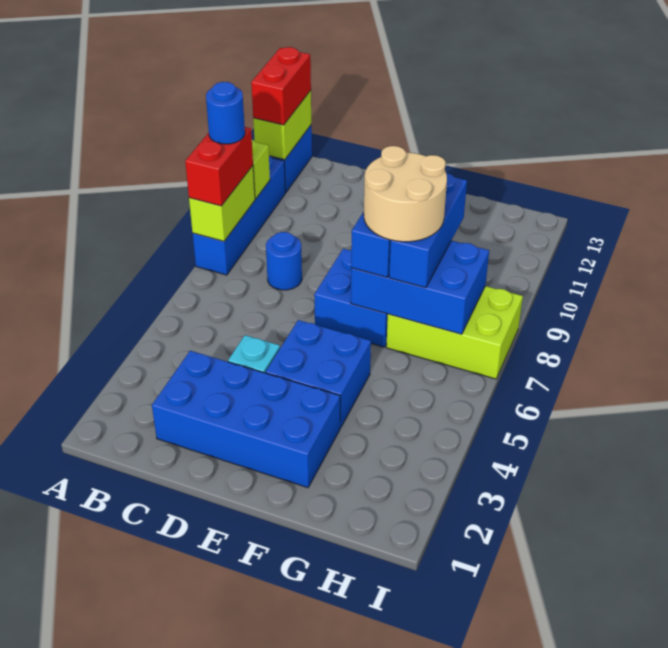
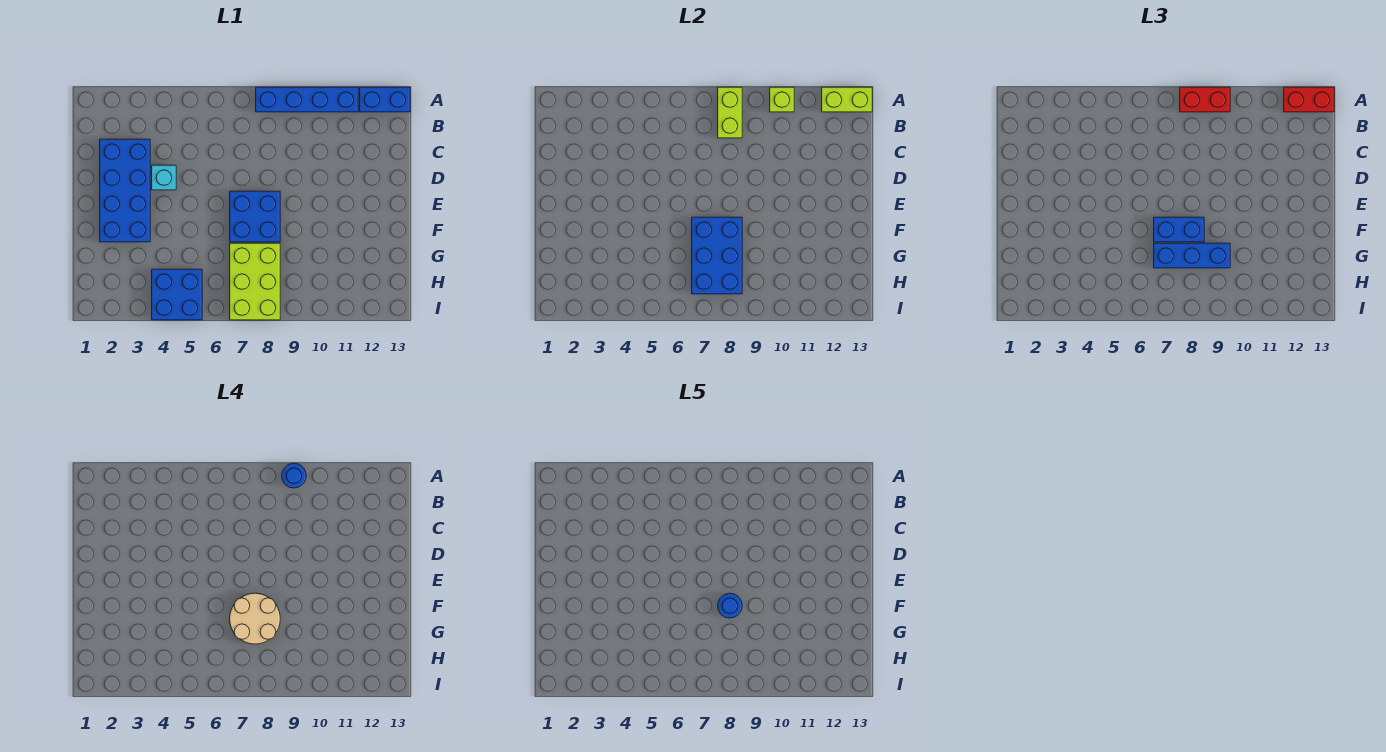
lime 1x2 brick [189,166,255,241] -> lime 1x2 brick turned to [718,87,742,138]
blue 1x1 round brick [266,232,302,290] -> blue 1x1 round brick moved to [718,593,742,618]
blue 2x2 brick [266,320,371,428] -> blue 2x2 brick moved to [152,269,202,320]

